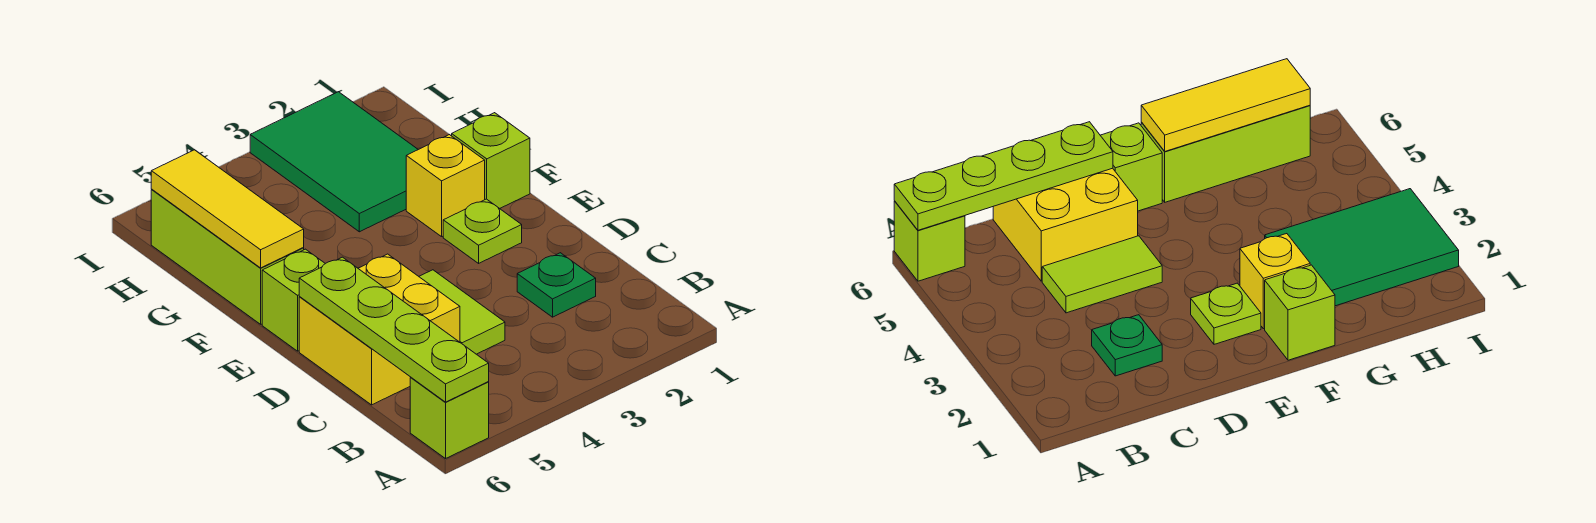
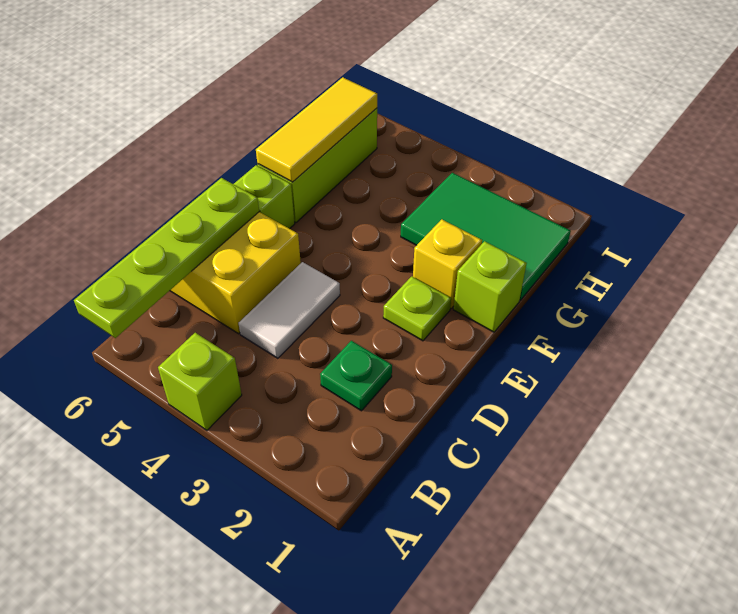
lime 1x1 brick [410,378,489,459] -> lime 1x1 brick moved to [158,333,242,430]
lime 1x2 tile [419,270,505,354] -> white 1x2 tile [239,262,340,358]
green 2x3 tile [250,92,418,232] -> green 2x3 tile turned to [401,173,571,300]

